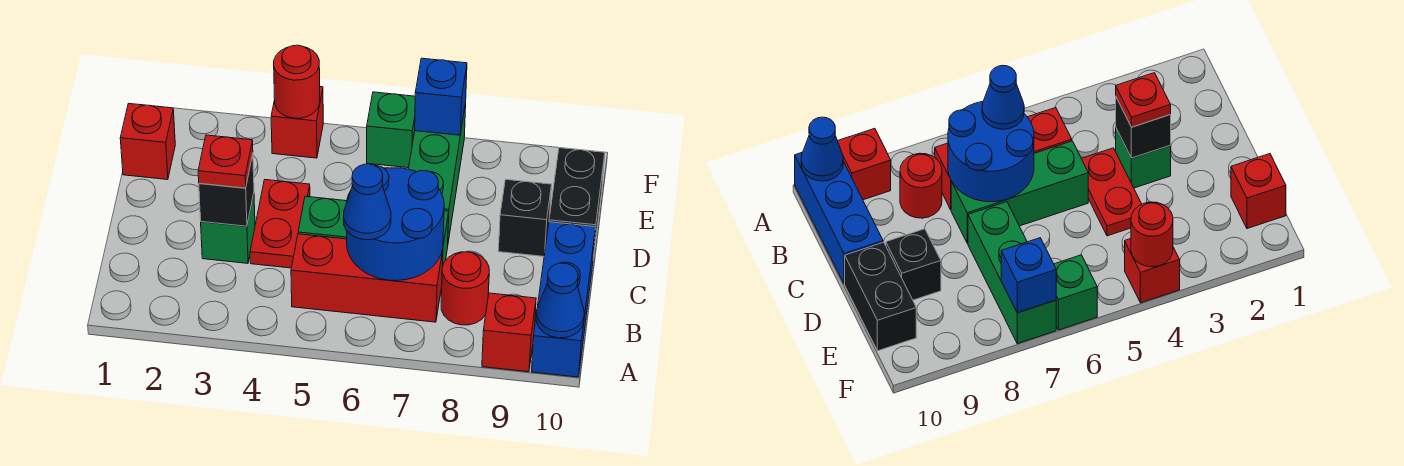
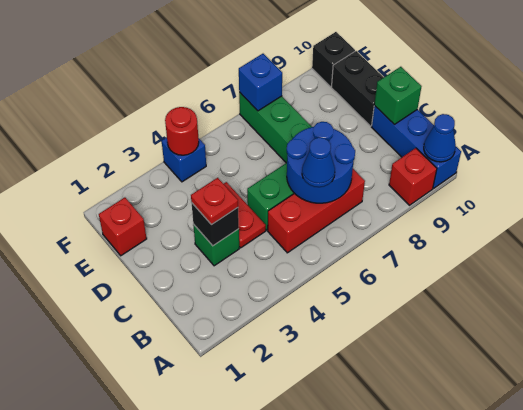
red 1x1 round brick [441,252,489,325] -> none
black 1x1 brick [498,180,552,256] -> black 1x1 brick moved to [312,32,355,87]
red 1x1 brick [271,87,323,158] -> blue 1x1 brick [162,137,206,182]
green 1x1 brick [367,92,415,168] -> green 1x1 brick moved to [374,67,421,124]

